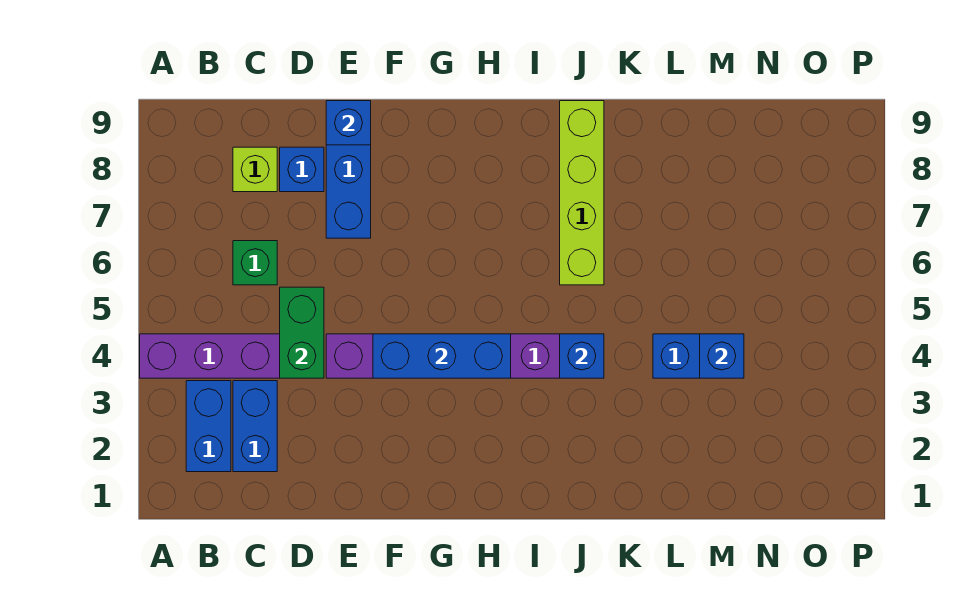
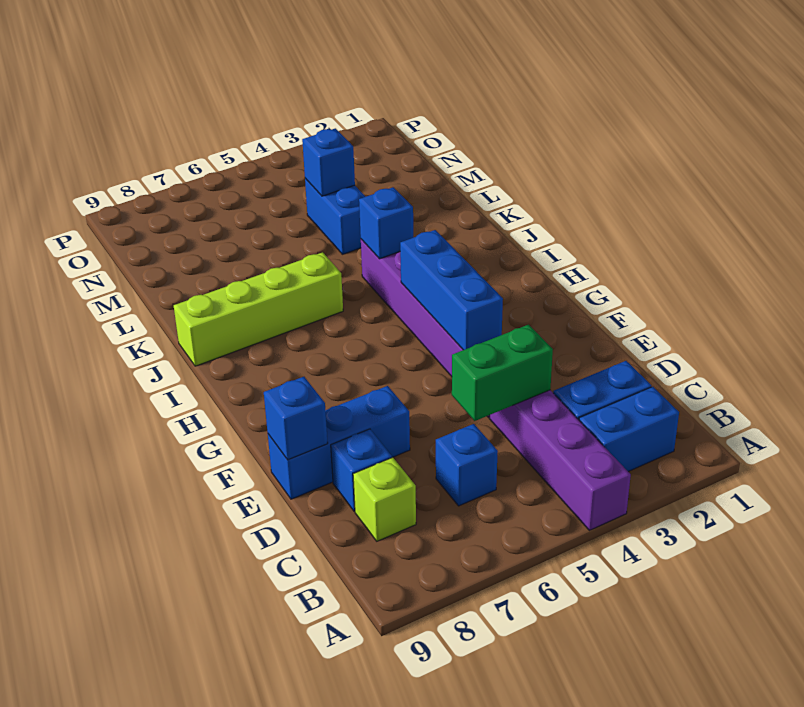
green 1x1 brick [233,241,277,285] -> blue 1x1 brick [436,424,498,506]

